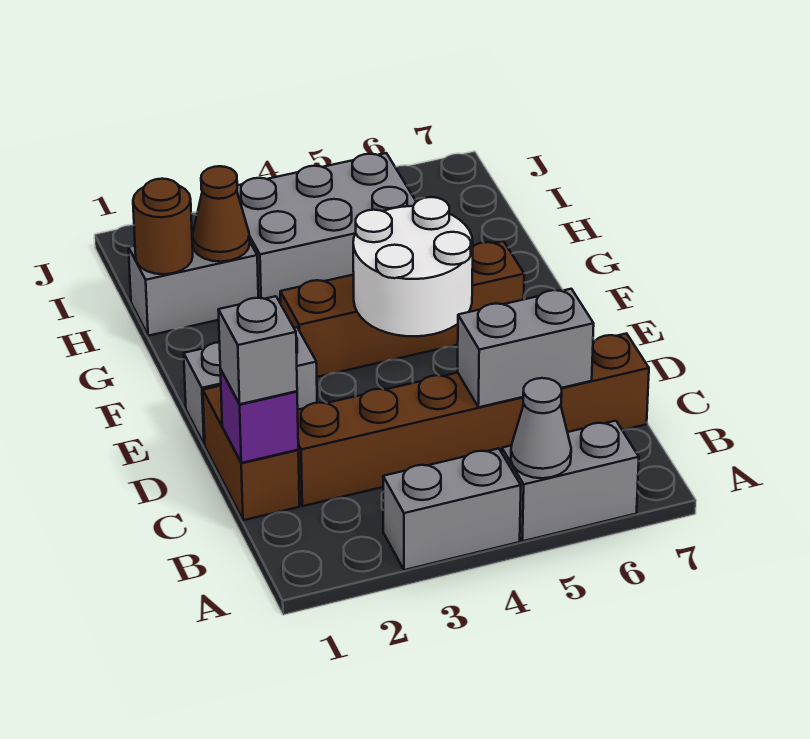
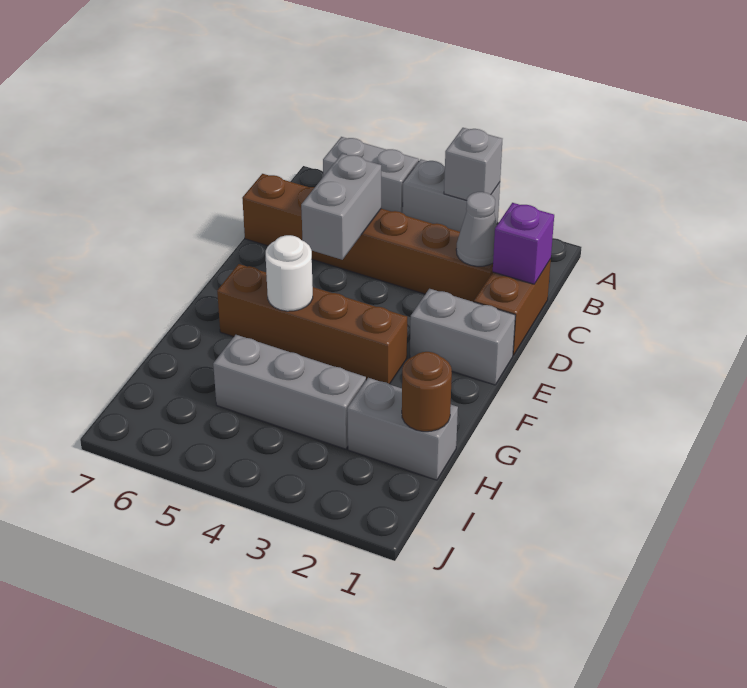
grey 1x1 cone [511,378,571,478] -> grey 1x1 cone moved to [456,192,497,266]
grey 1x1 brick [218,296,297,404] -> grey 1x1 brick moved to [444,128,502,201]
grey 1x2 brick [458,289,594,407] -> grey 1x2 brick turned to [301,154,381,260]
white 2x2 round brick [353,197,473,336] -> white 1x1 round brick [266,235,313,311]
brown 1x1 cone [192,166,250,262] -> none
grey 2x3 brick [237,153,416,304] -> grey 1x3 brick [213,335,366,449]

